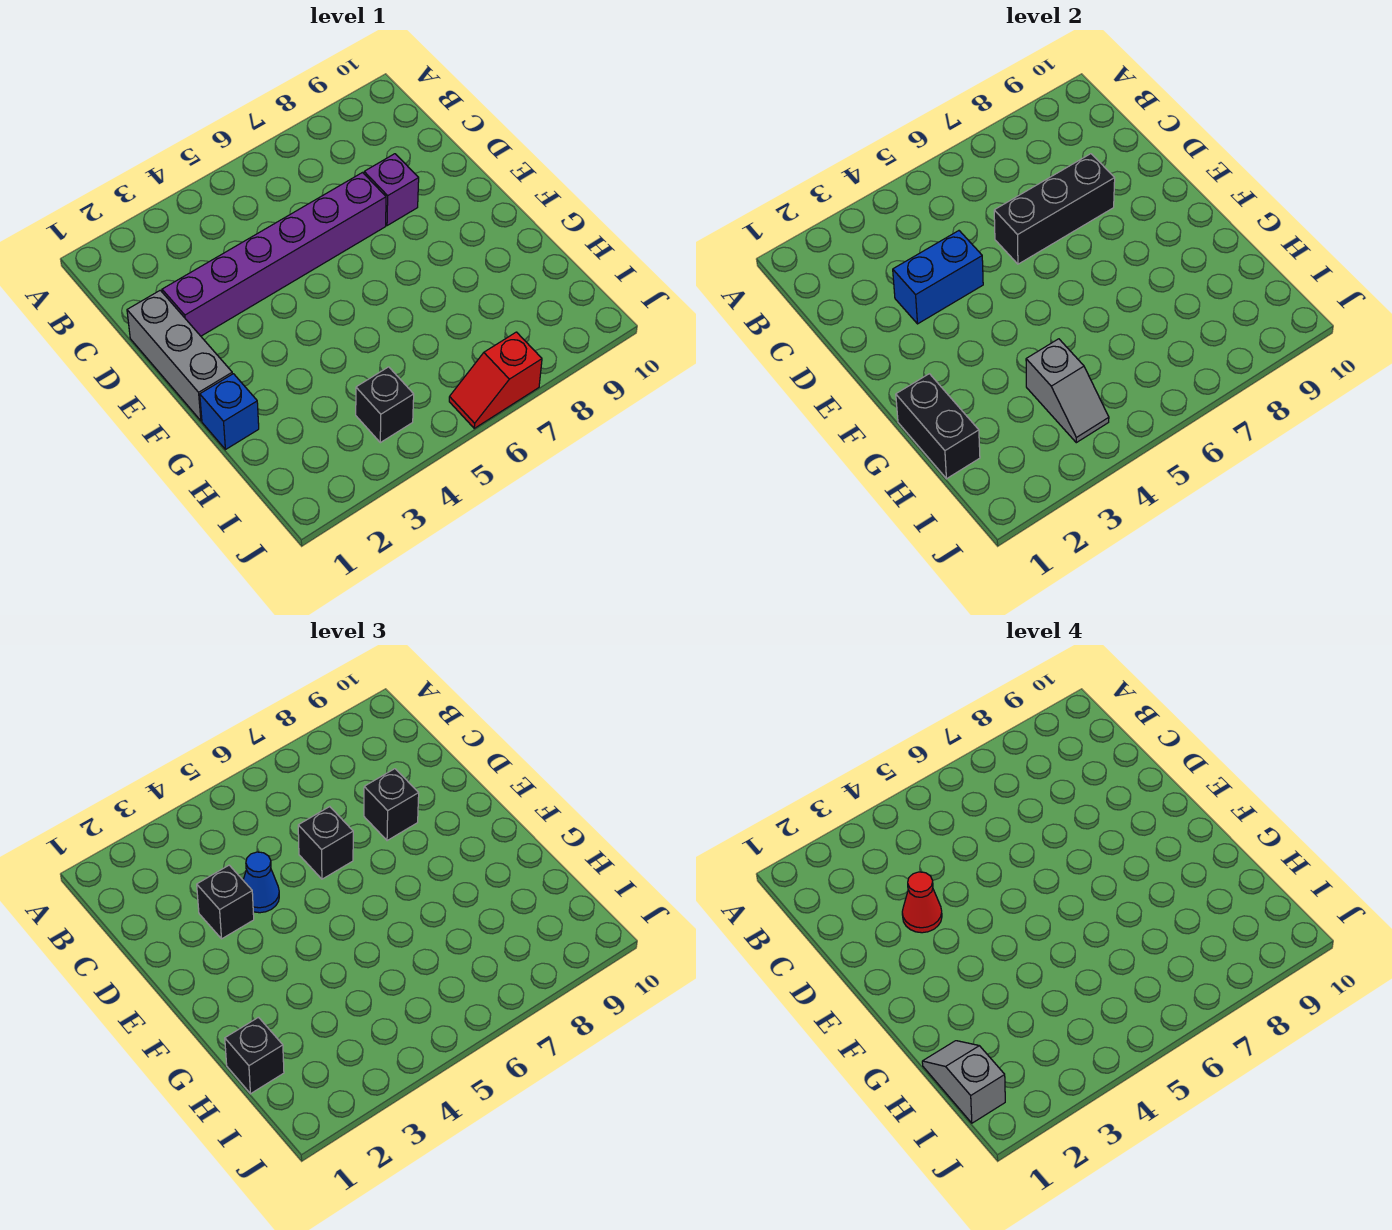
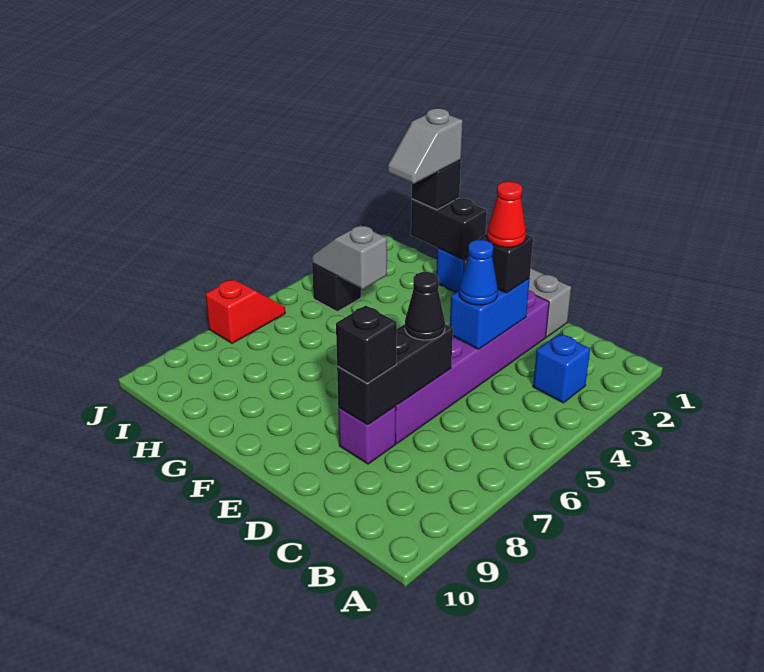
none -> blue 1x1 brick [533,334,590,403]
black 1x1 brick [298,807,353,879] -> black 1x1 cone [405,272,445,340]
grey 1x2 slope [922,1041,1005,1123] -> grey 1x2 slope turned to [388,108,463,184]

